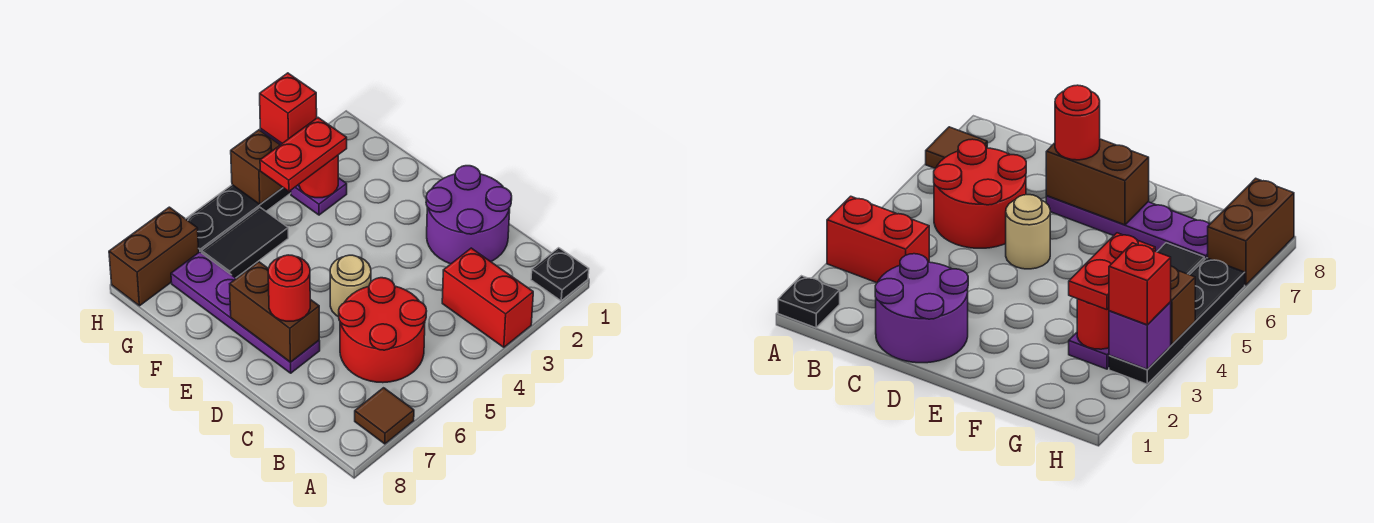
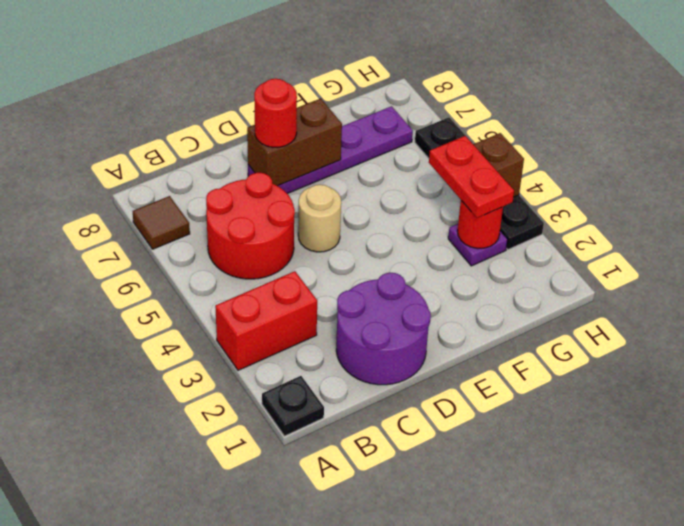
black 1x2 tile [201,207,288,278] -> none
purple 1x1 brick [1109,302,1171,370] -> none
red 1x1 brick [260,73,317,143] -> none
brown 1x2 brick [109,207,199,306] -> none

